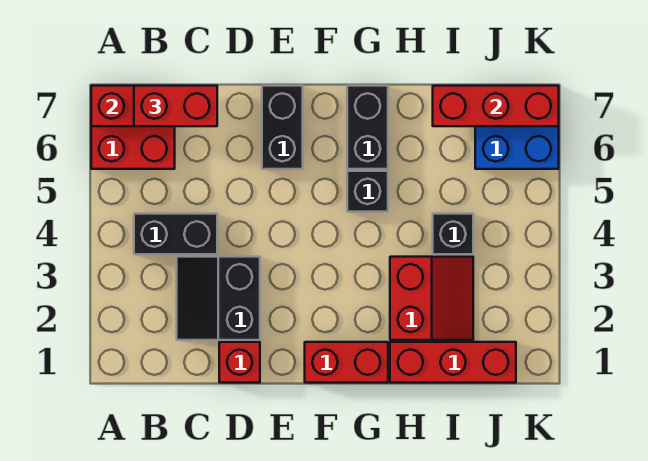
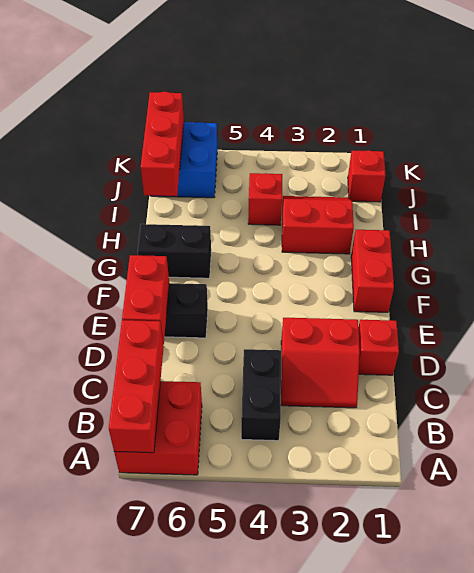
red 1x2 brick [134,86,217,126] -> red 1x2 brick moved to [122,255,169,345]
black 2x2 slope [177,257,260,340] -> red 2x2 slope [281,318,360,408]
black 1x1 brick [347,171,388,212] -> none
red 1x3 brick [390,342,516,383] -> red 1x1 brick [348,150,385,202]
black 1x1 brick [433,214,473,254] -> red 1x1 brick [248,173,282,225]

